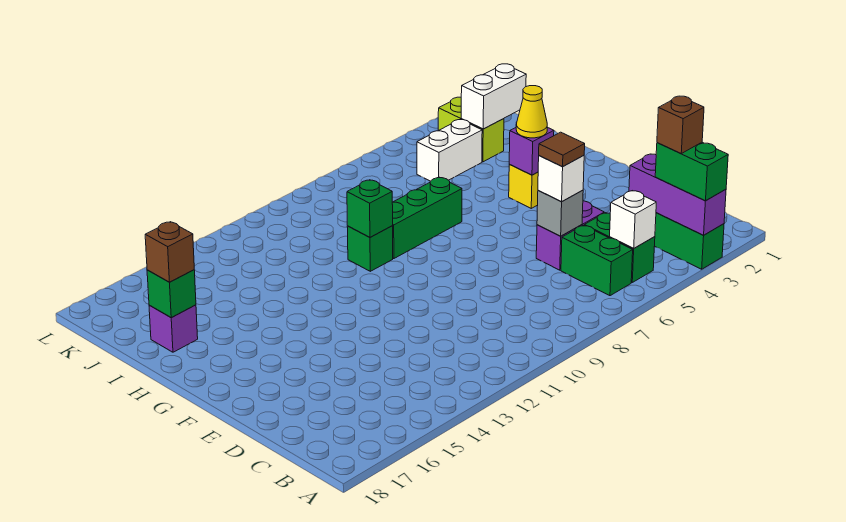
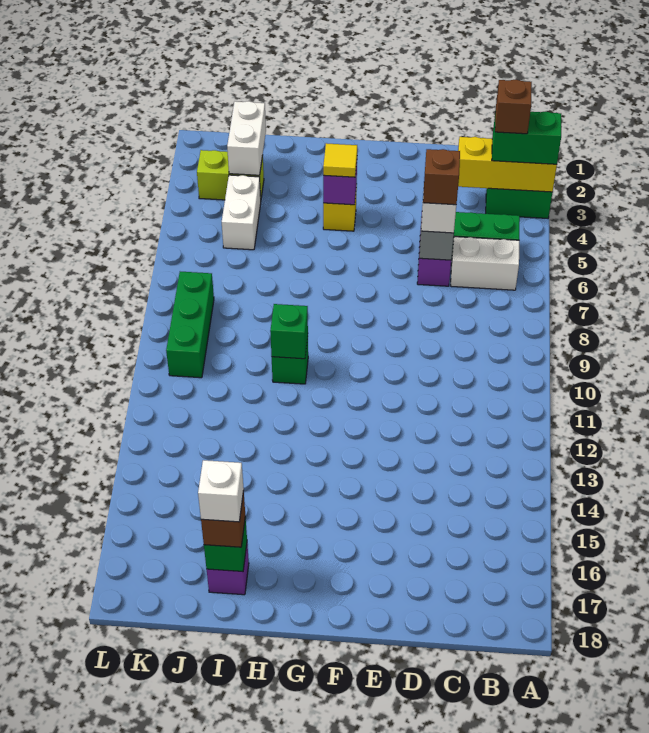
purple 1x3 brick [629,154,726,235] -> yellow 1x3 brick [458,137,557,192]
white 1x1 brick [610,191,656,248] -> white 1x1 brick moved to [198,460,244,522]
green 1x2 brick [561,225,633,296] -> white 1x2 brick [451,237,519,290]
brown 1x1 tile [539,132,585,167] -> brown 1x1 brick [423,149,460,205]
yellow 1x1 cone [516,86,547,138] -> yellow 1x1 tile [323,143,357,177]
green 1x3 brick [392,177,462,259] -> green 1x3 brick moved to [166,272,214,378]

